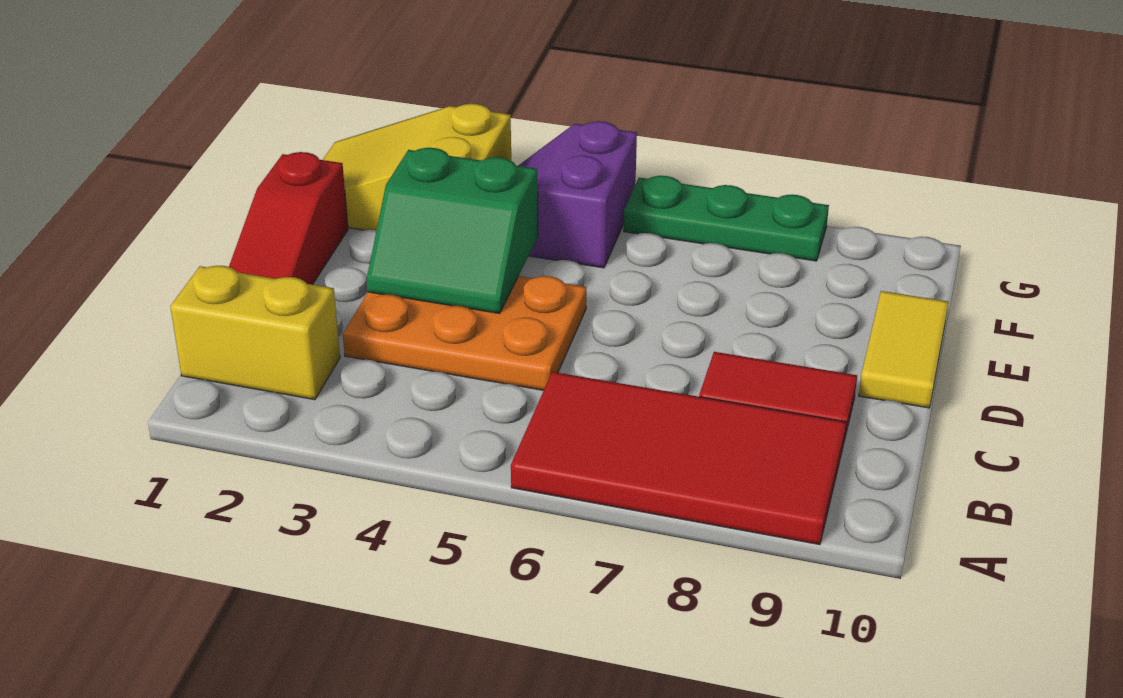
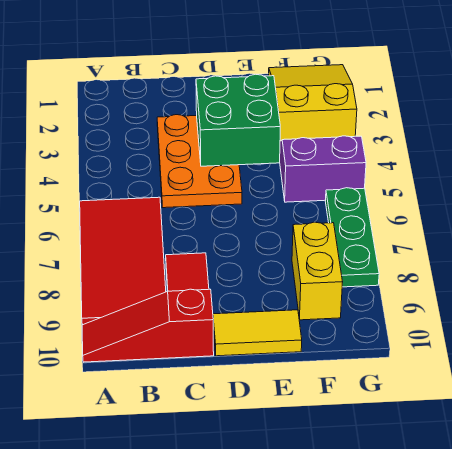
yellow 1x2 brick [170,266,340,400] -> yellow 1x2 brick moved to [292,222,343,320]
red 1x3 slope [229,152,348,285] -> red 1x3 slope moved to [82,289,214,362]
green 2x2 slope [367,148,538,314] -> green 2x2 brick [196,74,280,166]

